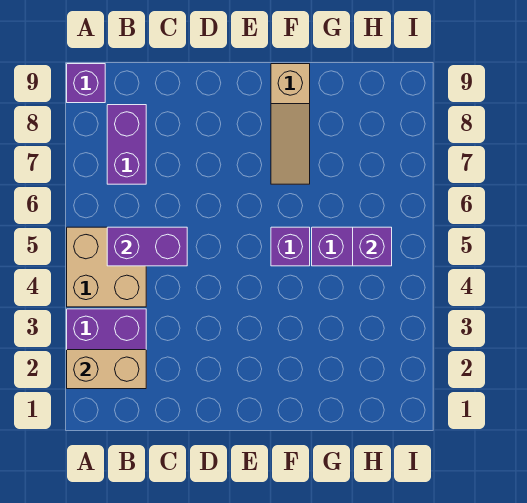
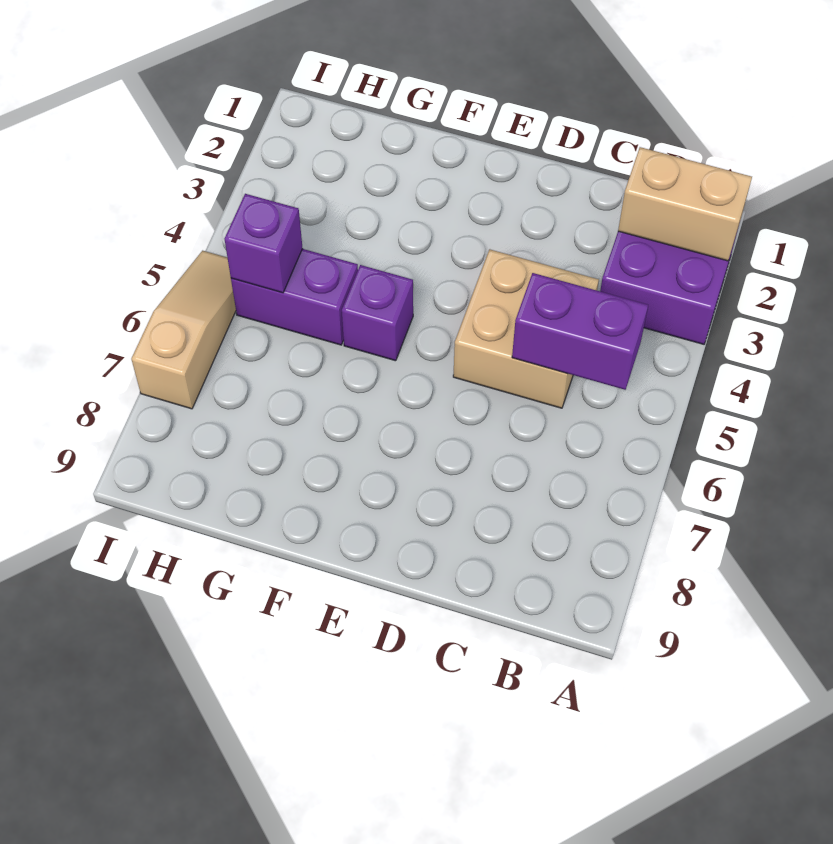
tan 2x2 brick [67,227,146,307] -> tan 2x2 brick moved to [453,249,599,408]
purple 1x1 brick [67,64,105,103] -> none
purple 1x2 brick [107,105,146,184] -> none
tan 1x3 slope [271,64,310,184] -> tan 1x3 slope moved to [131,251,236,409]

